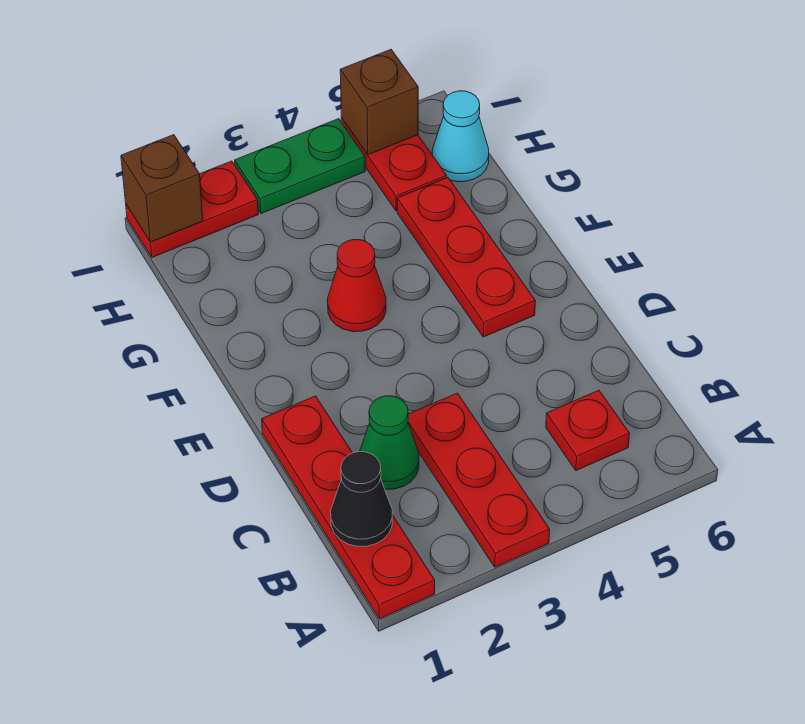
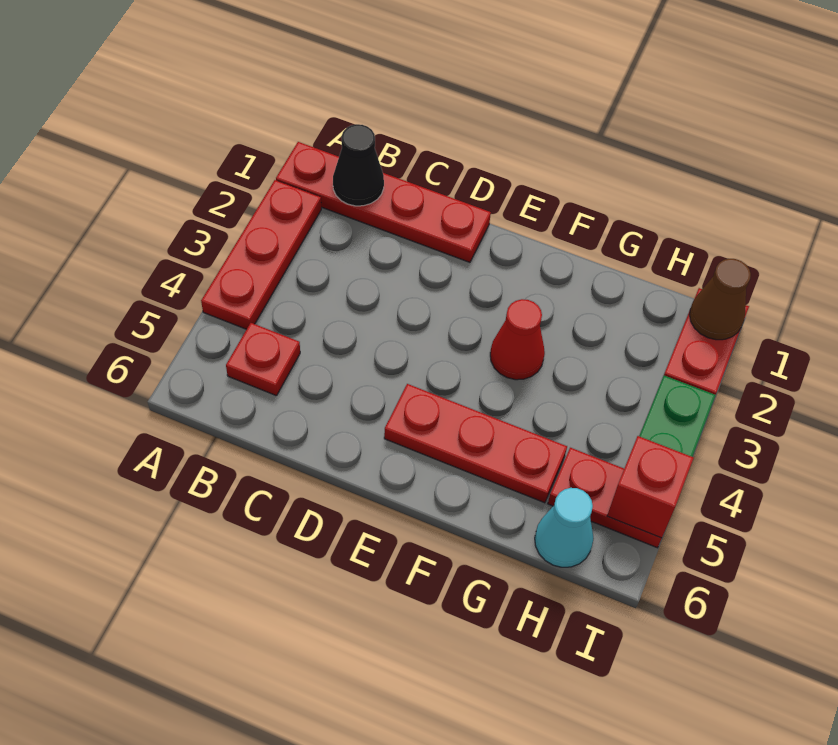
red 1x3 plate [408,393,550,567] -> red 1x3 plate turned to [201,180,321,329]
green 1x1 cone [360,396,419,489] -> none
brown 1x1 brick [121,135,203,242] -> brown 1x1 cone [689,259,751,340]
brown 1x1 brick [340,50,418,155] -> red 1x1 brick [607,436,694,538]

